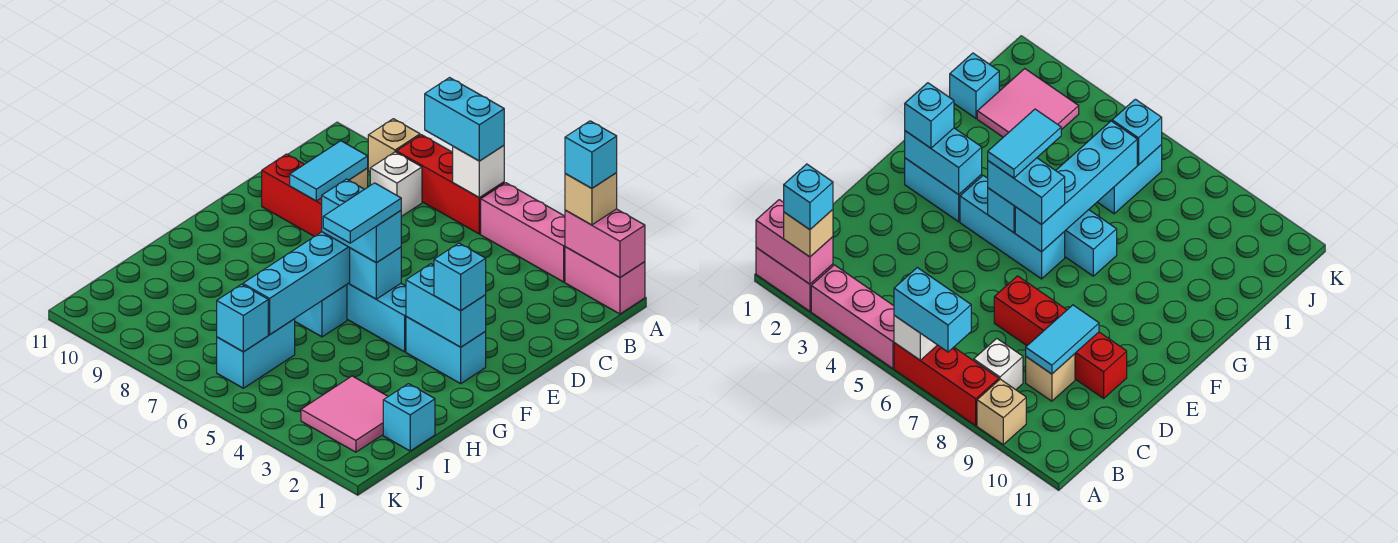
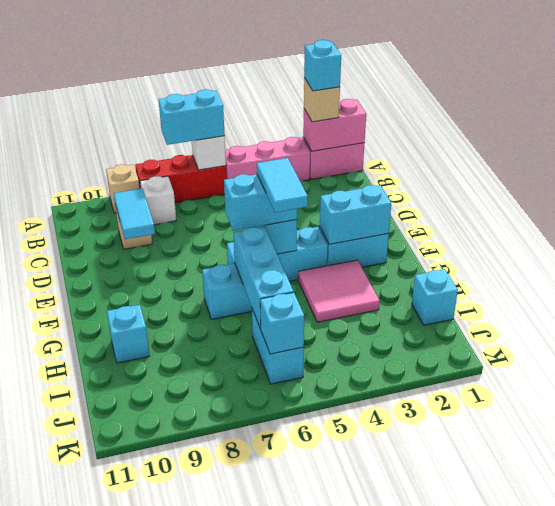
red 1x4 brick [262,154,322,237] -> none
cyan 1x1 brick [434,243,486,311] -> cyan 1x1 brick moved to [107,305,149,363]
cyan 1x4 brick [243,232,350,334] -> cyan 1x3 brick [234,227,294,329]
pink 2x2 tile [301,376,388,452] -> pink 2x2 tile moved to [298,260,379,322]

